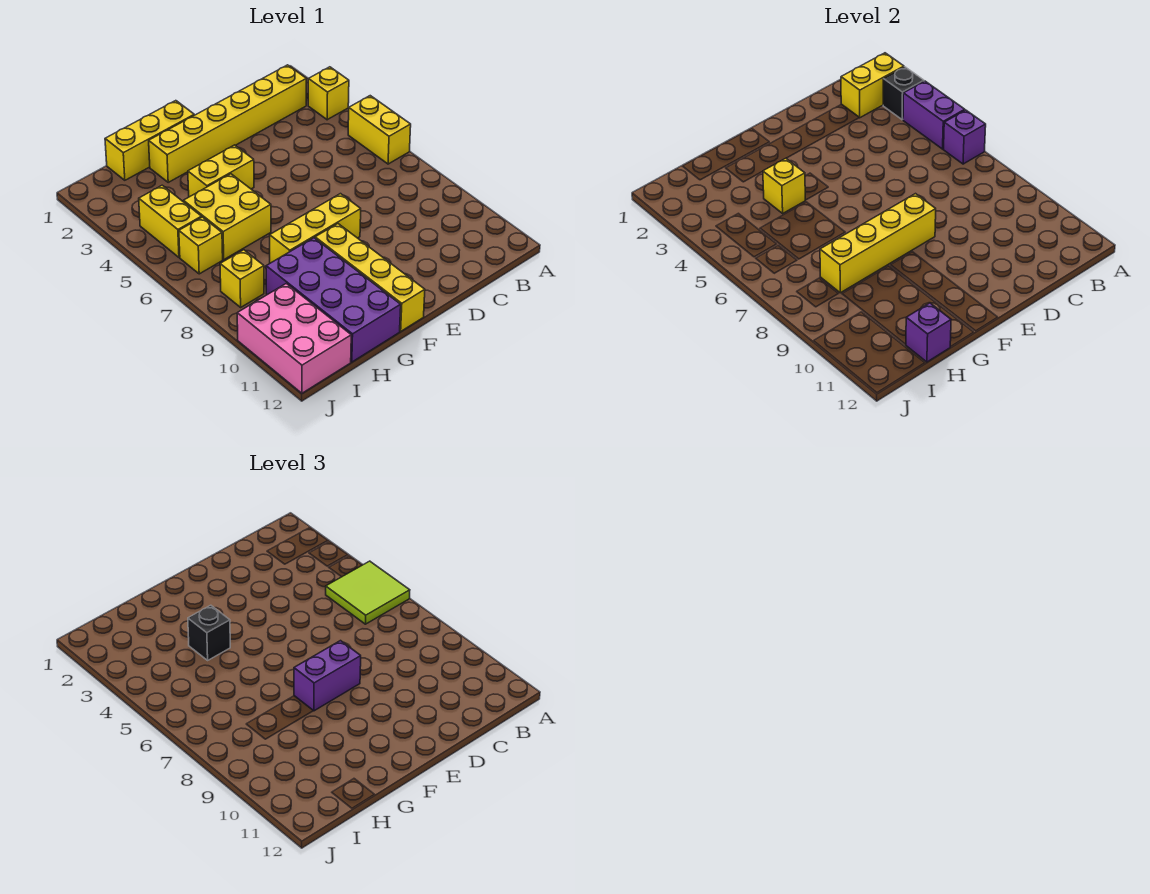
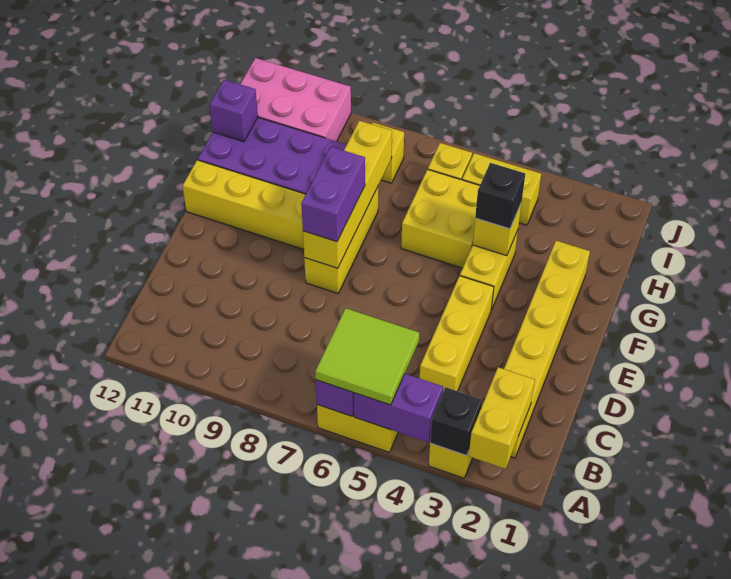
yellow 1x3 brick [105,101,194,180] -> yellow 1x3 brick moved to [420,276,494,391]

